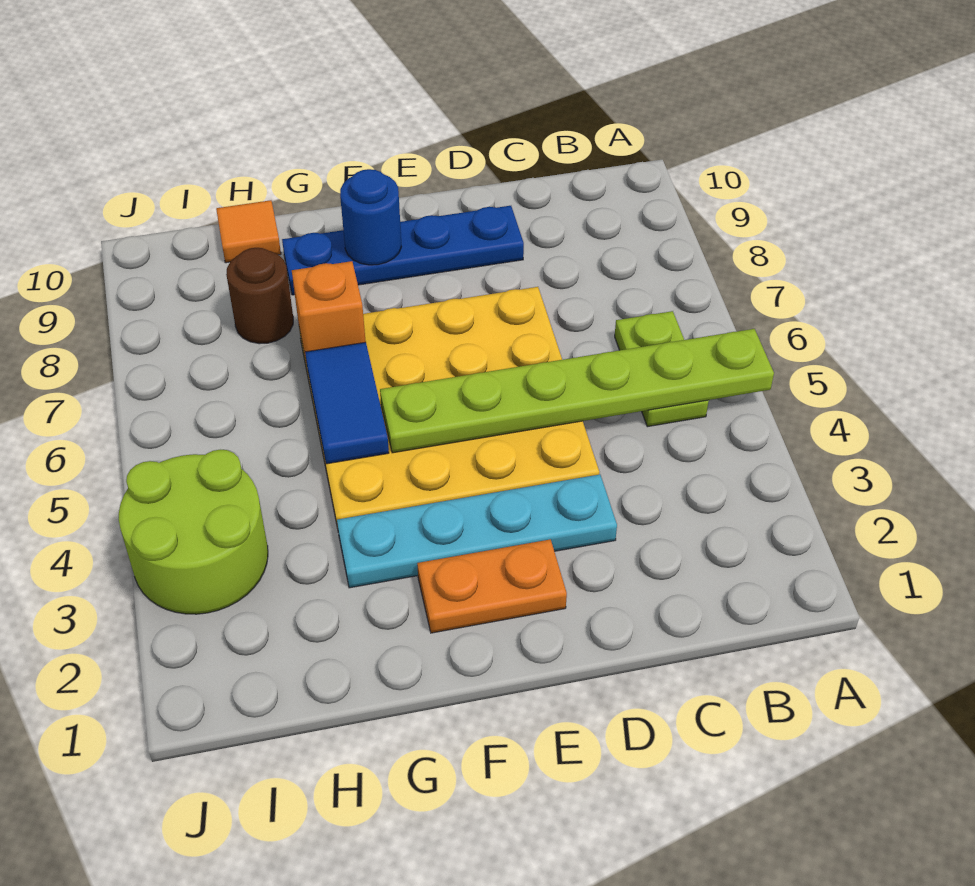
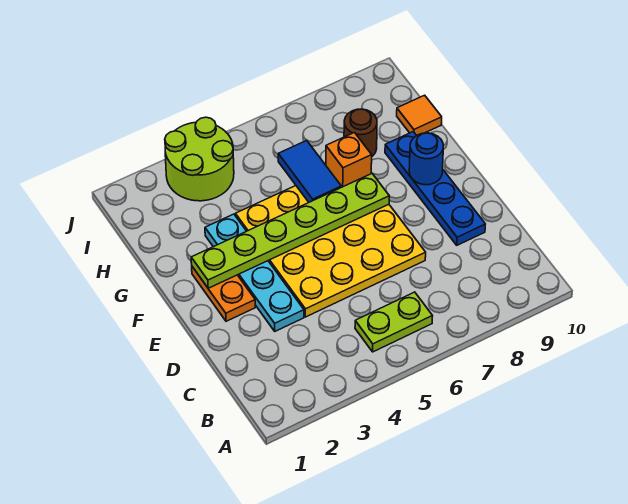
lime 1x6 plate [380,329,774,453] -> lime 1x6 plate turned to [191,173,389,288]
blue 1x2 tile [305,342,389,464] -> blue 1x2 tile turned to [278,141,341,202]

